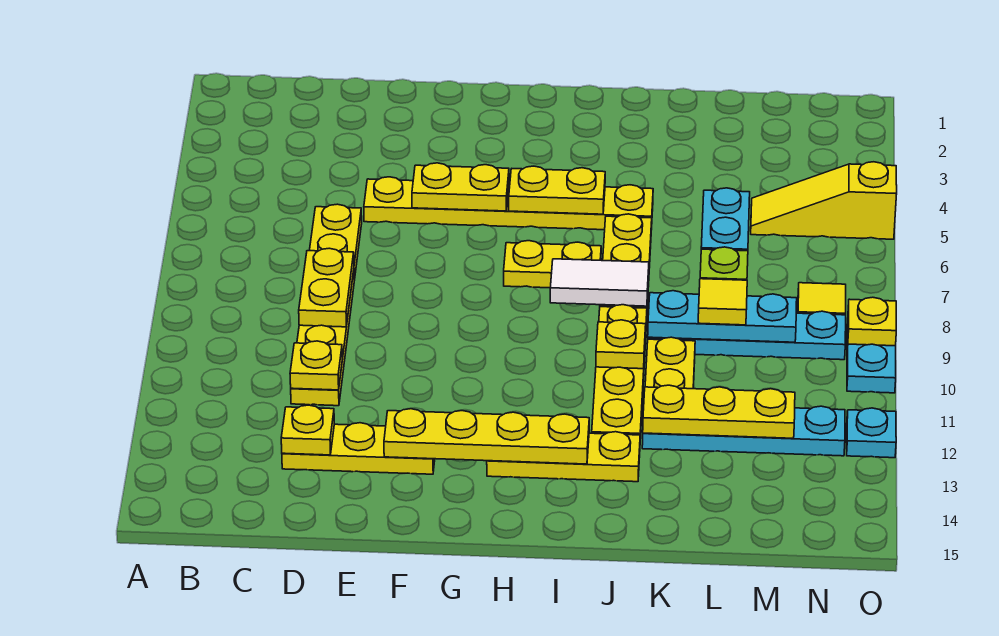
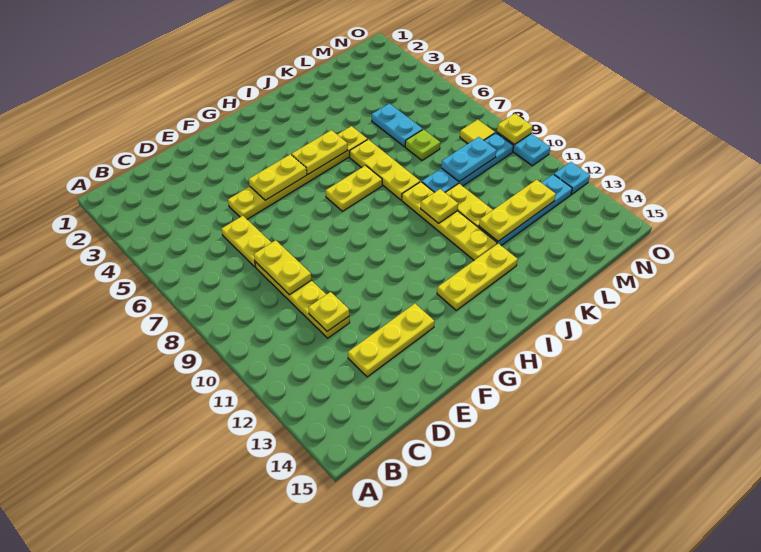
yellow 1x1 plate [281,405,334,455] -> none
yellow 1x4 plate [384,409,589,464] -> none
white 1x2 tile [550,259,649,306] -> none
cyan 1x3 plate [648,291,797,342] -> cyan 1x2 plate [441,137,497,182]
yellow 1x1 tile [698,279,747,325] -> none
yellow 1x3 slope [751,162,897,239] -> none

